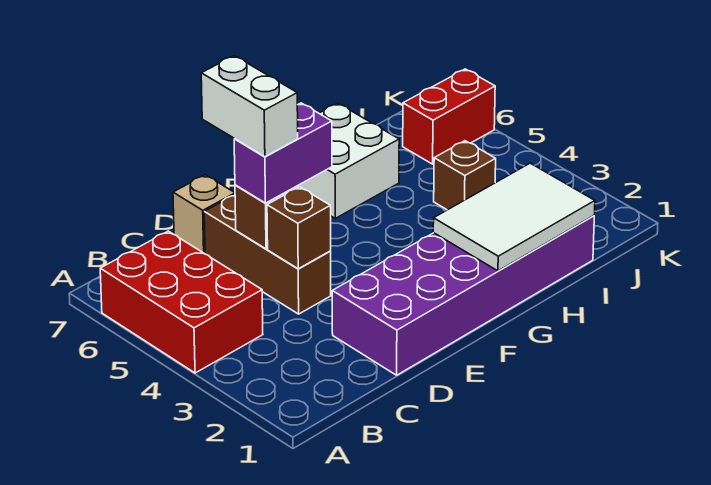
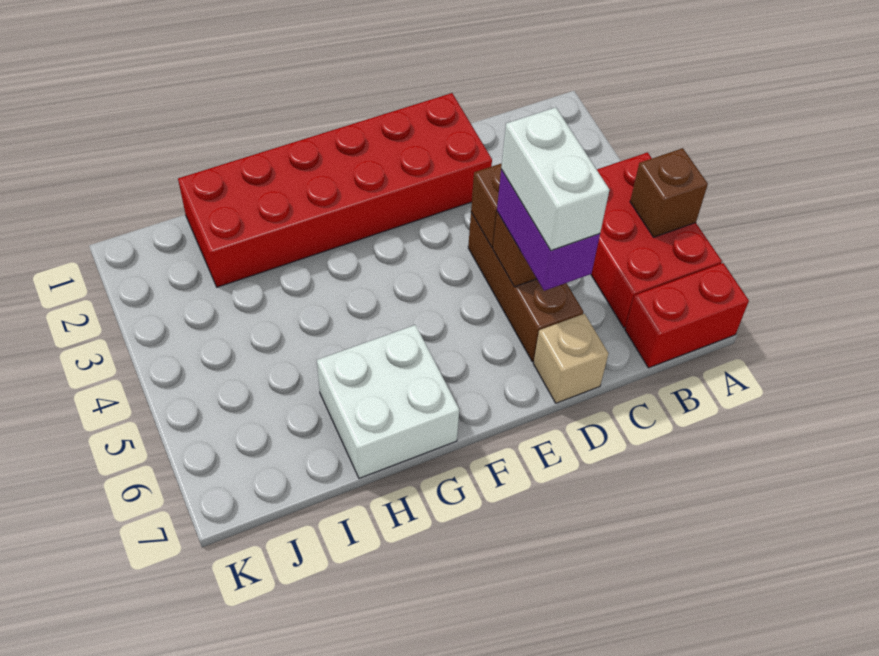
purple 2x6 brick [332,216,594,375] -> red 2x6 brick [178,93,492,287]
purple 1x2 brick [234,103,332,203] -> purple 1x2 brick turned to [497,169,600,291]
white 2x3 tile [433,163,595,271] -> none
brown 1x1 brick [434,141,496,210] -> brown 1x1 brick moved to [630,148,708,237]
red 1x2 brick [403,69,495,164] -> red 1x2 brick moved to [625,263,749,368]

